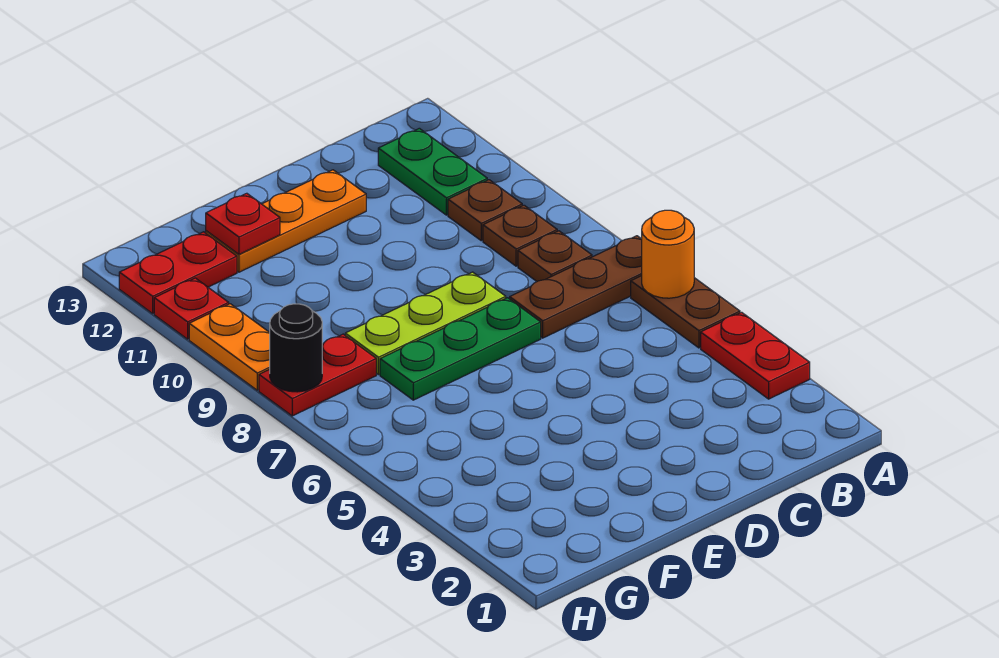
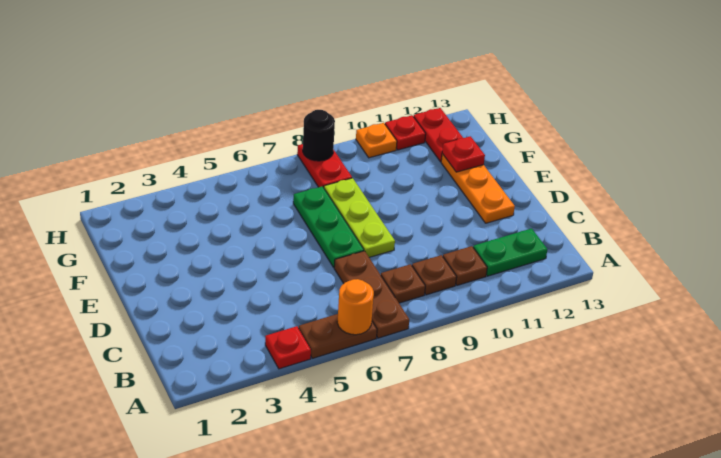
red 1x2 plate [701,312,810,399] -> red 1x1 plate [265,326,311,369]
orange 1x2 plate [189,304,270,390] -> orange 1x1 plate [356,123,397,158]

